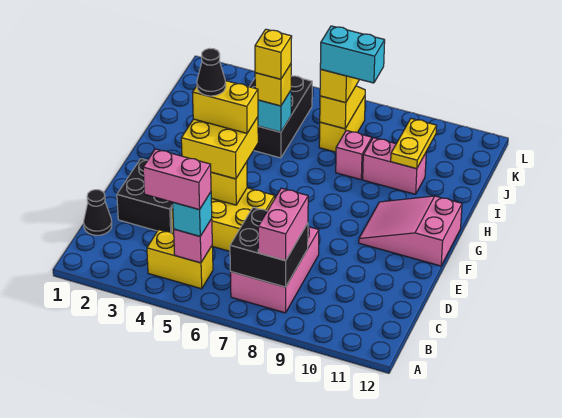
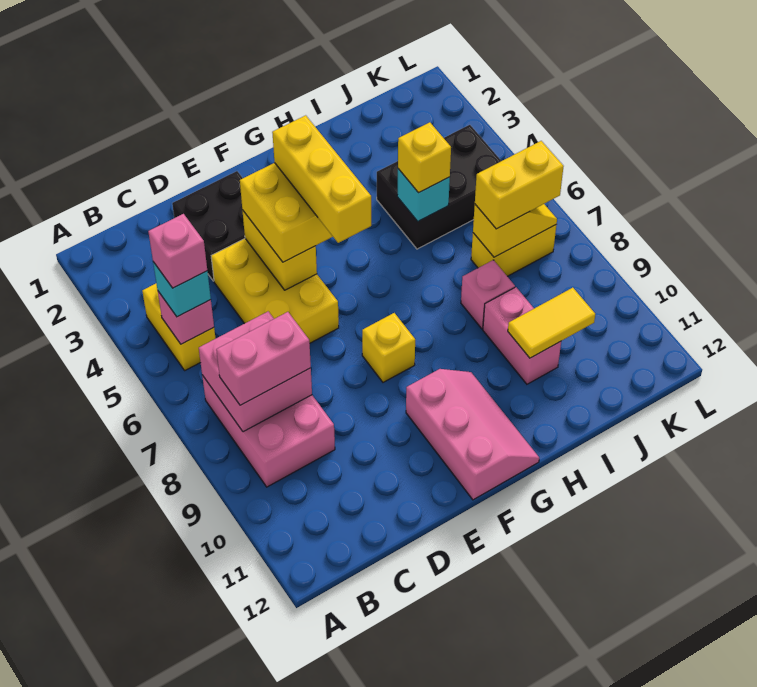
pink 1x2 brick [143,149,211,210] -> pink 1x1 brick [148,214,207,288]
pink 2x3 brick [230,227,319,313] -> pink 2x3 brick turned to [202,375,335,487]
black 2x2 brick [230,207,308,287] -> pink 2x2 brick [199,311,312,432]
black 1x1 cone [84,190,112,235] -> none
yellow 1x2 brick [192,81,258,133] -> yellow 1x3 brick [272,115,371,243]
black 1x1 cone [197,48,226,96] -> none
pink 2x3 slope [359,196,462,266] -> pink 2x3 slope turned to [406,369,539,500]
yellow 1x1 brick [255,29,292,79] -> yellow 1x1 brick moved to [362,313,415,382]
yellow 1x2 plate [391,118,437,169] -> yellow 1x2 tile [508,288,595,358]
cyan 1x2 brick [320,26,385,83] -> none

